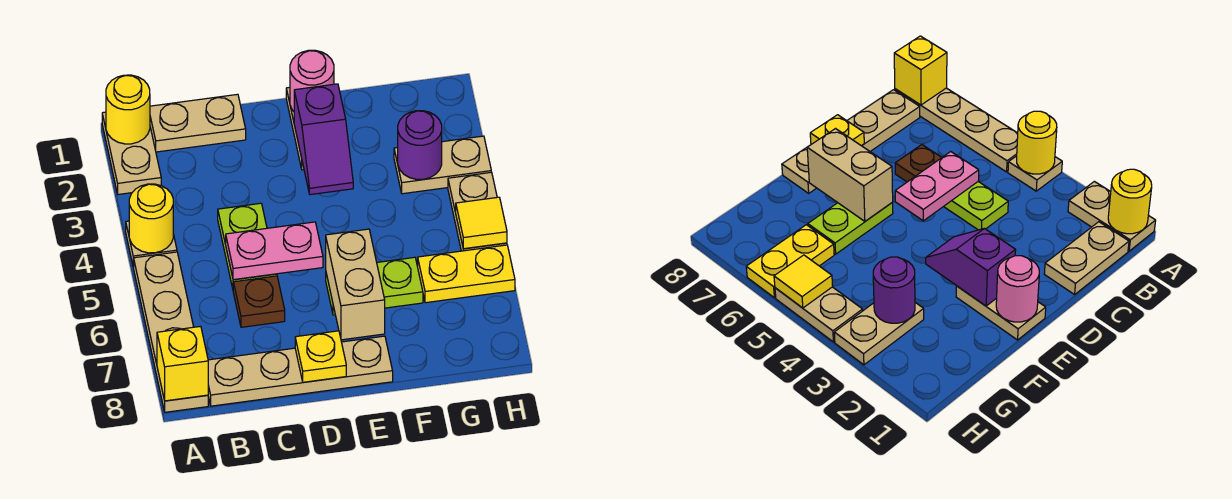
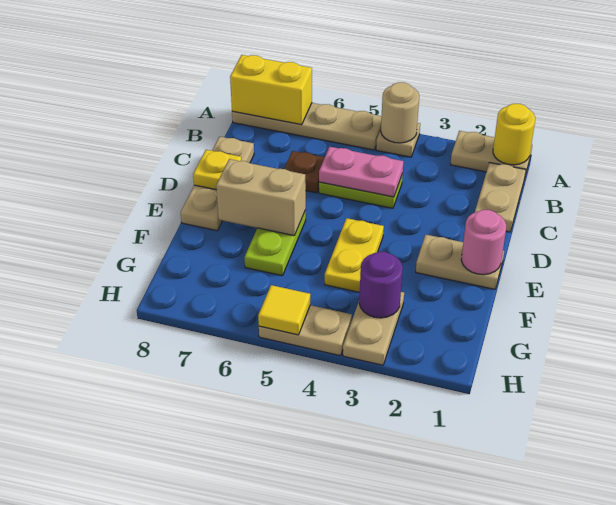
yellow 1x1 round brick [129,184,173,253] -> tan 1x1 round brick [381,82,419,143]
yellow 1x1 brick [157,326,208,401] -> yellow 1x2 brick [230,55,312,125]
tan 1x4 plate [208,336,393,406] -> tan 1x3 plate [181,137,254,231]
pink 1x2 plate [226,222,323,280] -> pink 1x2 plate turned to [319,147,404,197]
purple 1x2 slope [294,84,353,195] -> none
yellow 1x2 plate [418,245,515,303] -> yellow 1x2 plate moved to [325,218,384,292]

